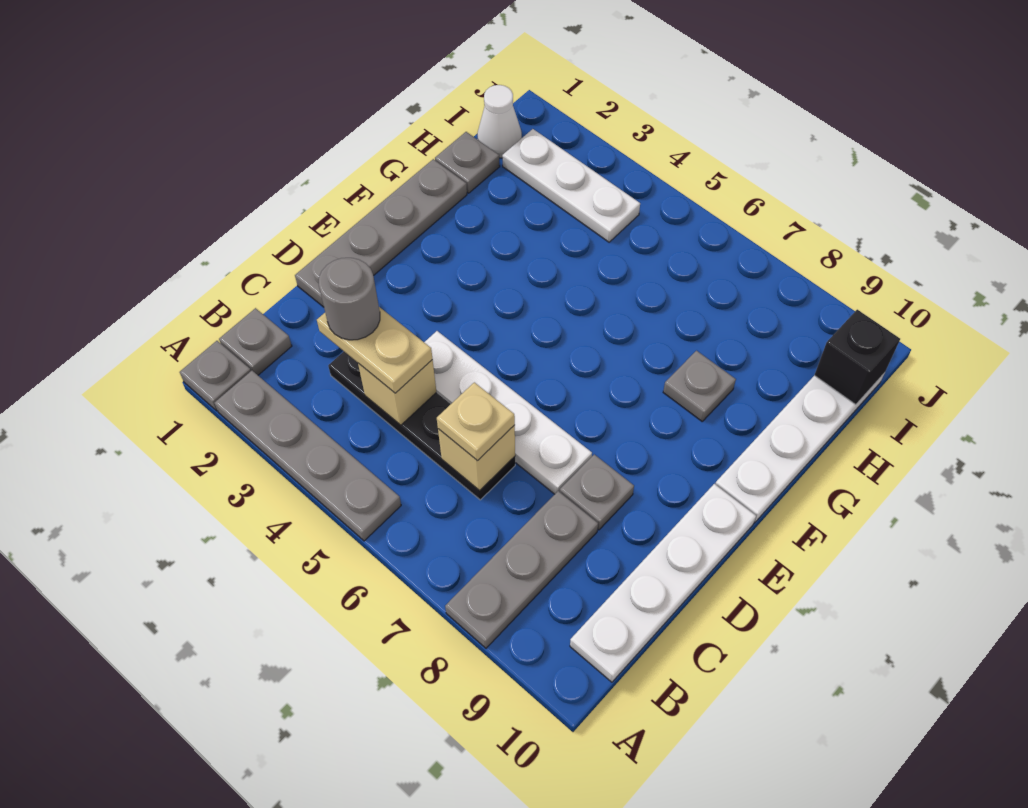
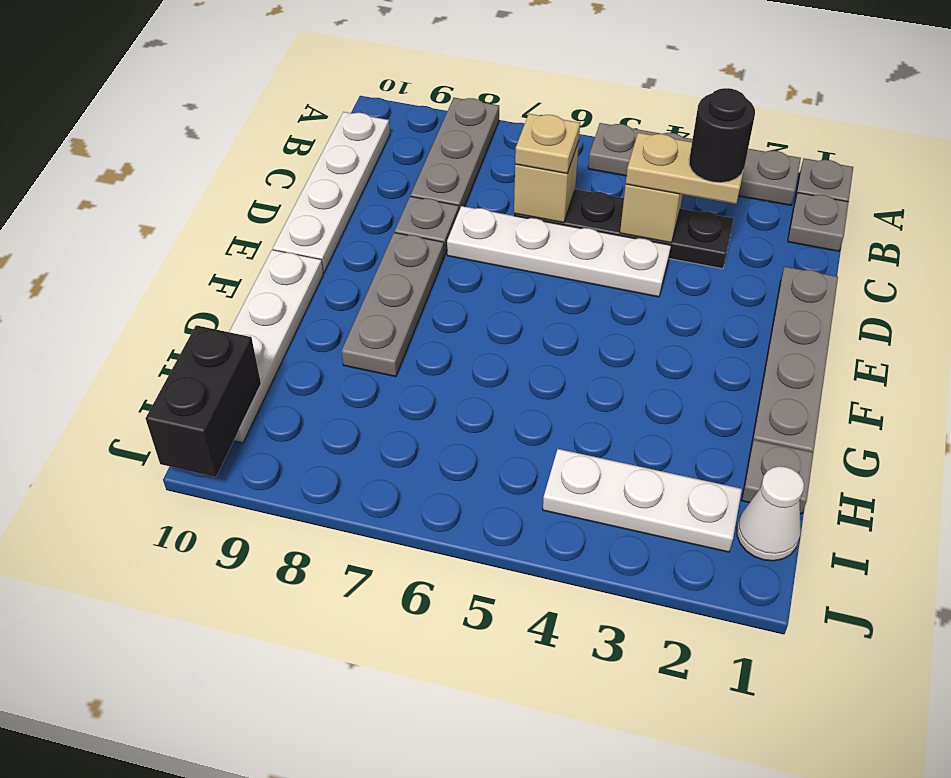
grey 1x1 round brick [319,258,380,340] -> black 1x1 round brick [689,88,755,183]
grey 1x1 plate [663,351,736,421] -> grey 1x3 plate [342,233,444,377]
black 1x1 brick [815,310,900,405] -> black 1x2 brick [146,325,261,477]

